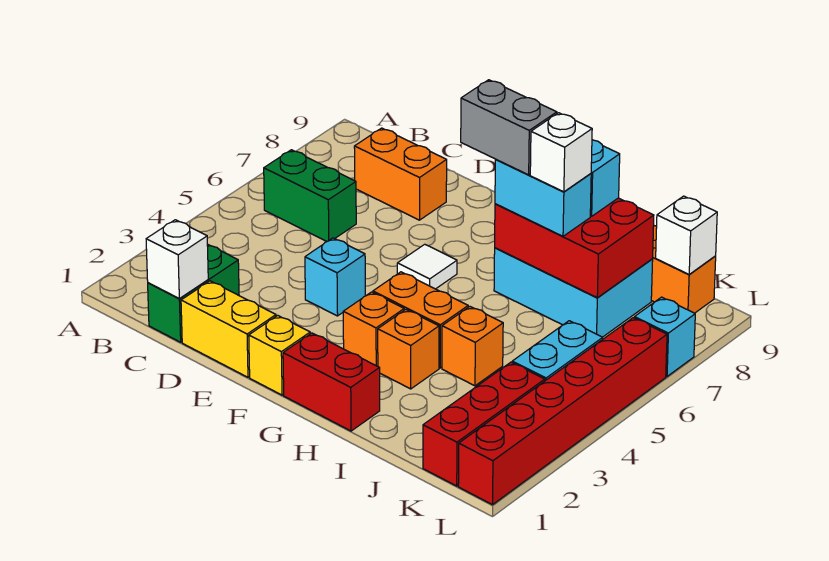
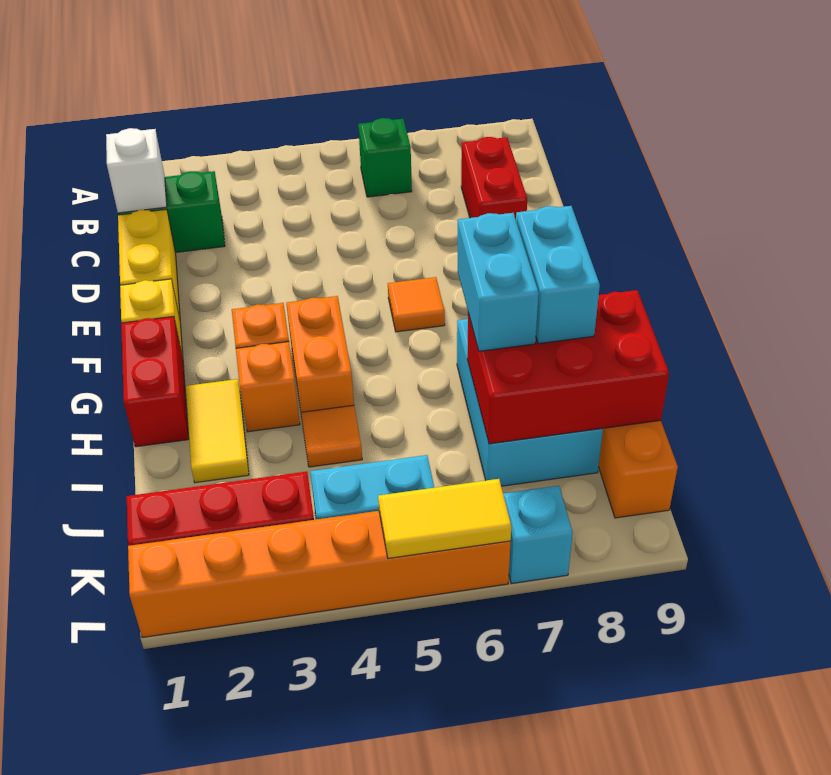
green 1x2 brick [264,150,356,241] -> green 1x1 brick [358,118,412,197]
orange 1x2 brick [354,128,447,220] -> red 1x2 brick [461,137,527,219]
cyan 1x1 brick [305,238,365,316] -> none
white 1x1 tile [397,244,457,289] -> orange 1x1 tile [388,277,445,332]
grey 1x2 brick [461,80,557,175] -> none
none -> yellow 1x2 tile [186,379,249,483]
red 2x3 brick [495,198,654,298] -> red 2x3 brick turned to [467,290,669,444]
orange 1x1 brick [442,307,503,386] -> orange 1x1 tile [301,405,362,467]
white 1x1 brick [530,113,592,192] -> none
white 1x1 brick [656,196,717,274] -> none
red 1x6 brick [458,318,667,505] -> orange 1x6 brick [128,511,511,638]
none -> yellow 1x2 tile [378,479,511,558]

